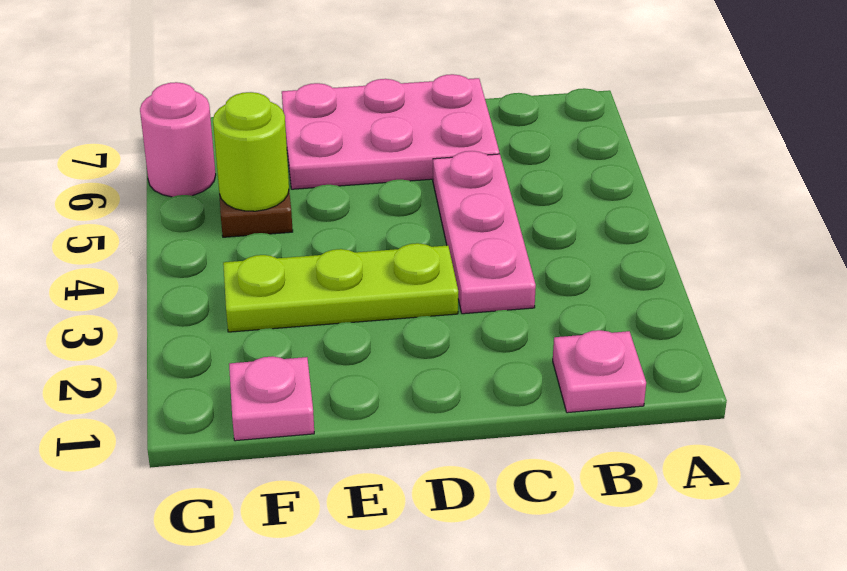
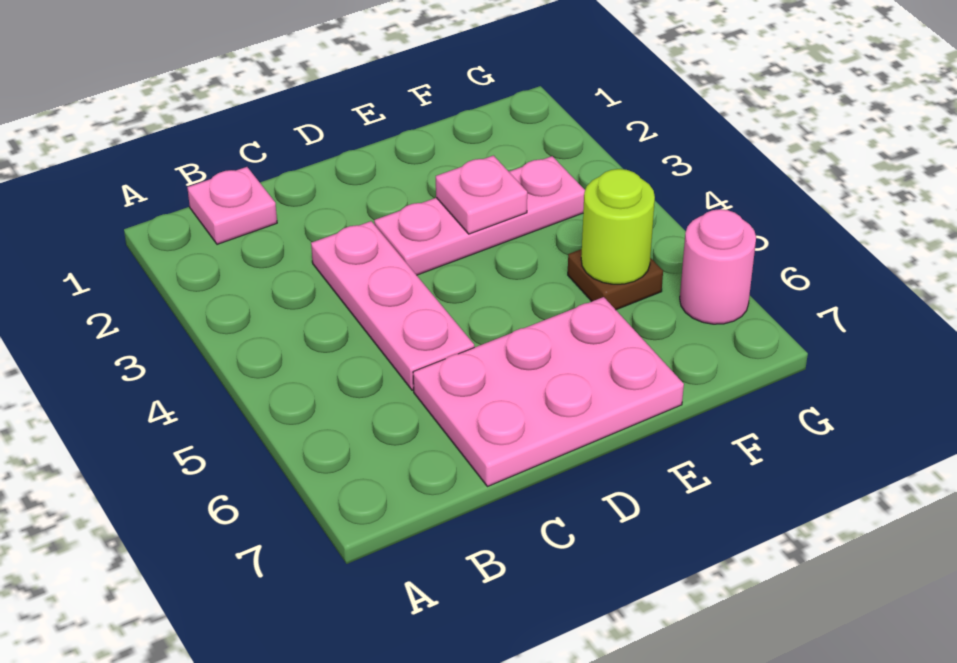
lime 1x3 plate [223,243,458,332] -> pink 1x3 plate [374,156,585,275]
pink 1x1 plate [229,356,314,441] -> pink 1x1 plate moved to [436,156,527,234]

